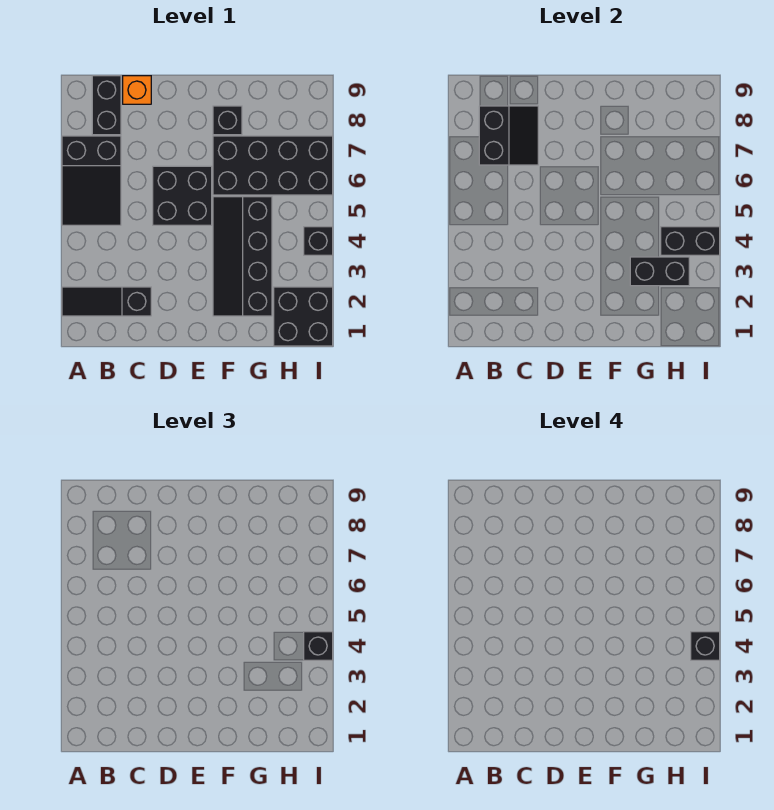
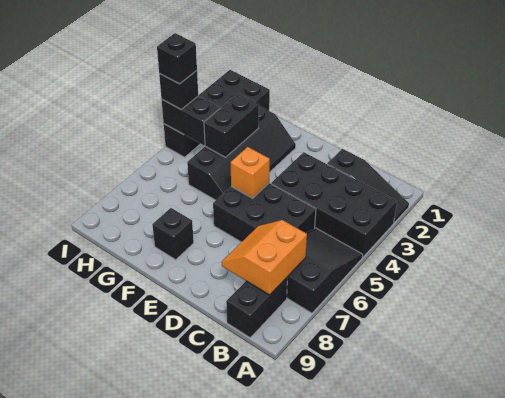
black 2x2 slope [479,106,538,165] -> orange 2x2 slope [222,220,307,295]
orange 1x1 brick [123,76,151,104] -> orange 1x1 brick moved to [231,147,270,198]
black 2x2 brick [153,166,212,225] -> black 2x3 brick [213,183,316,242]
black 2x4 brick [213,136,333,195] -> black 2x4 brick moved to [271,152,397,257]
black 1x2 brick [630,257,689,286] -> black 1x2 brick turned to [204,93,259,157]

